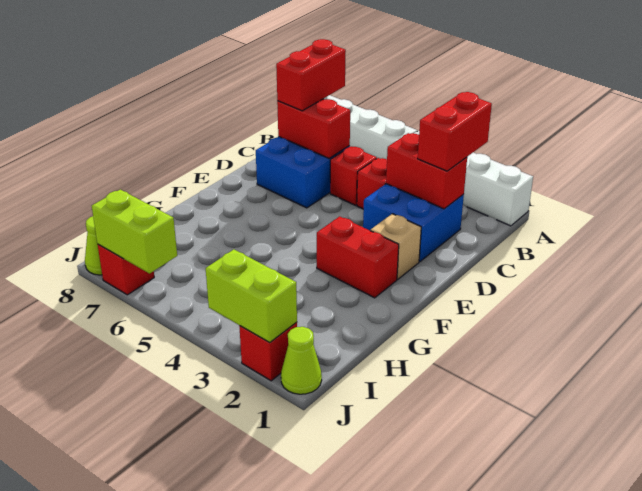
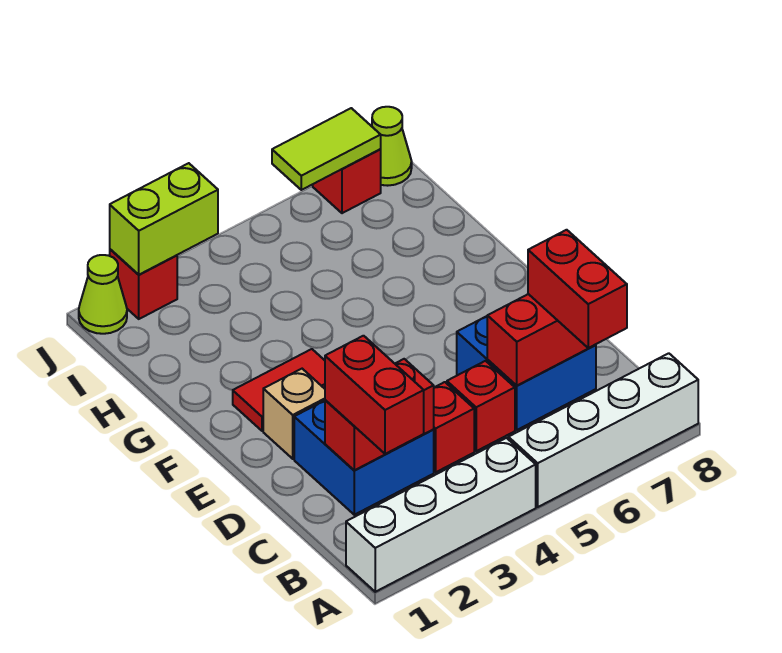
red 1x2 brick [317,216,399,298] -> red 1x2 tile [233,349,325,431]
lime 1x2 brick [92,190,177,273] -> lime 1x2 tile [272,108,381,190]

